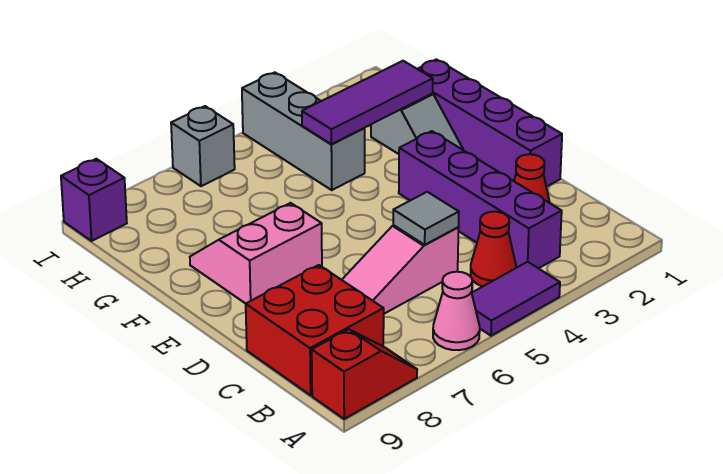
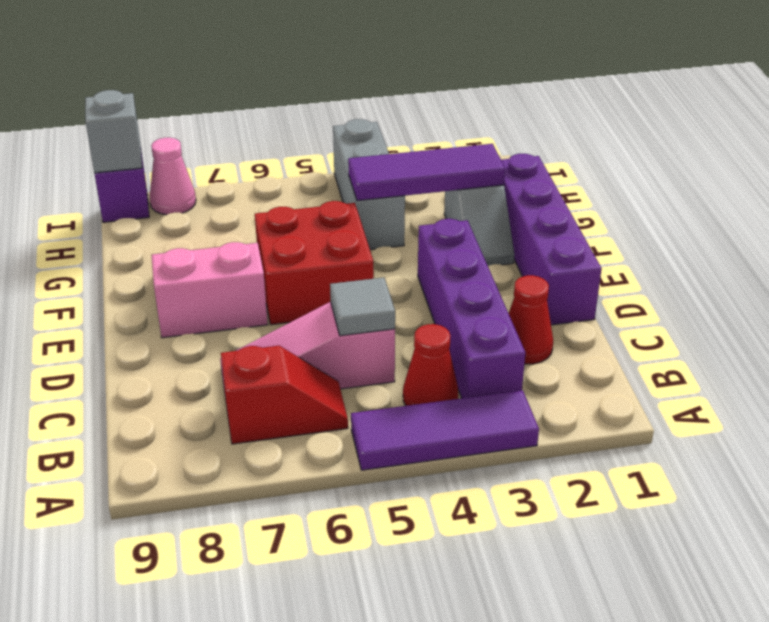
purple 1x2 tile [472,262,560,336] -> purple 1x3 tile [351,390,539,470]
pink 1x1 cone [433,272,480,350] -> pink 1x1 cone moved to [150,138,196,215]
red 1x2 slope [312,329,417,419] -> red 1x2 slope moved to [221,346,348,444]
red 2x2 brick [246,265,384,395] -> red 2x2 brick moved to [255,201,374,325]
grey 1x1 brick [171,106,235,186] -> grey 1x1 brick moved to [85,90,142,173]

